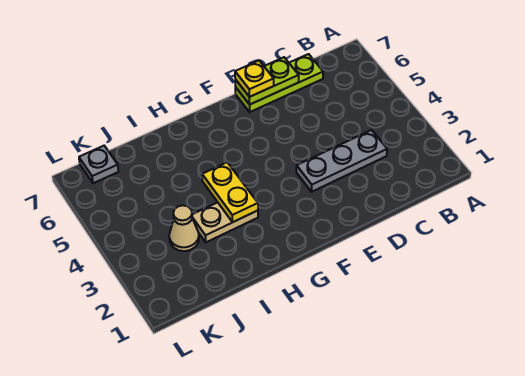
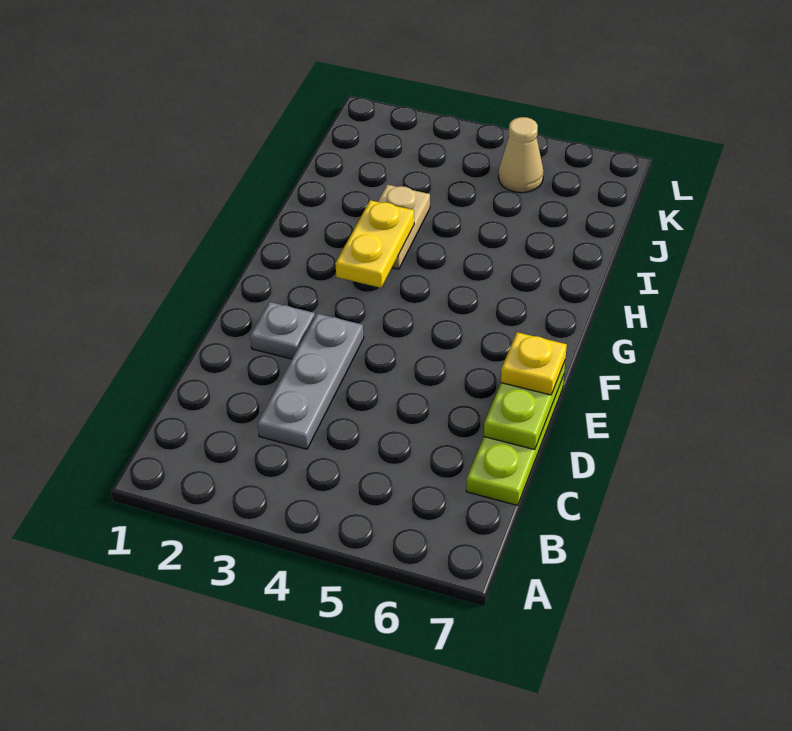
yellow 1x2 plate [202,162,258,222] -> yellow 1x2 plate turned to [335,200,414,288]
tan 1x1 cone [169,205,199,251] -> tan 1x1 cone moved to [498,117,544,193]
grey 1x1 plate [79,146,119,183] -> grey 1x1 plate moved to [250,302,315,359]

